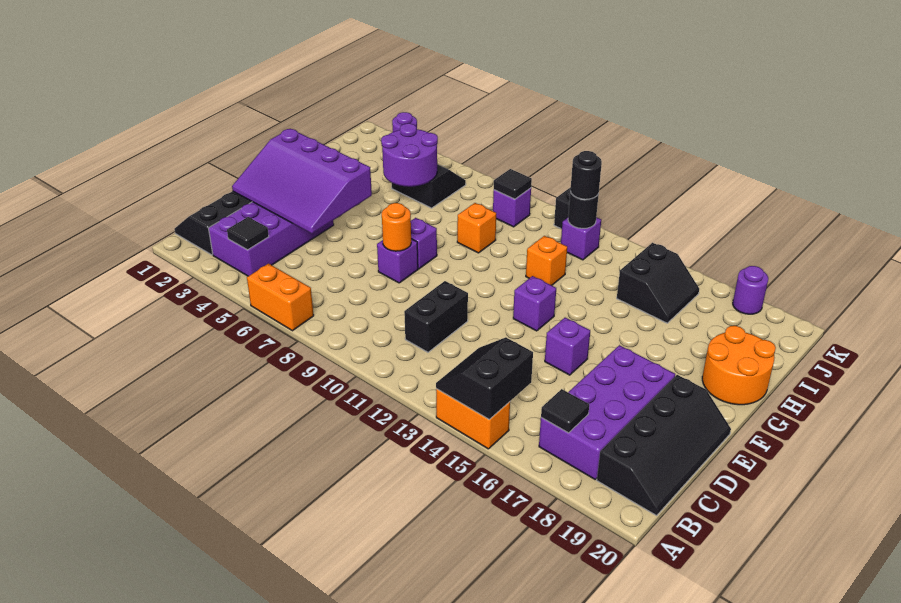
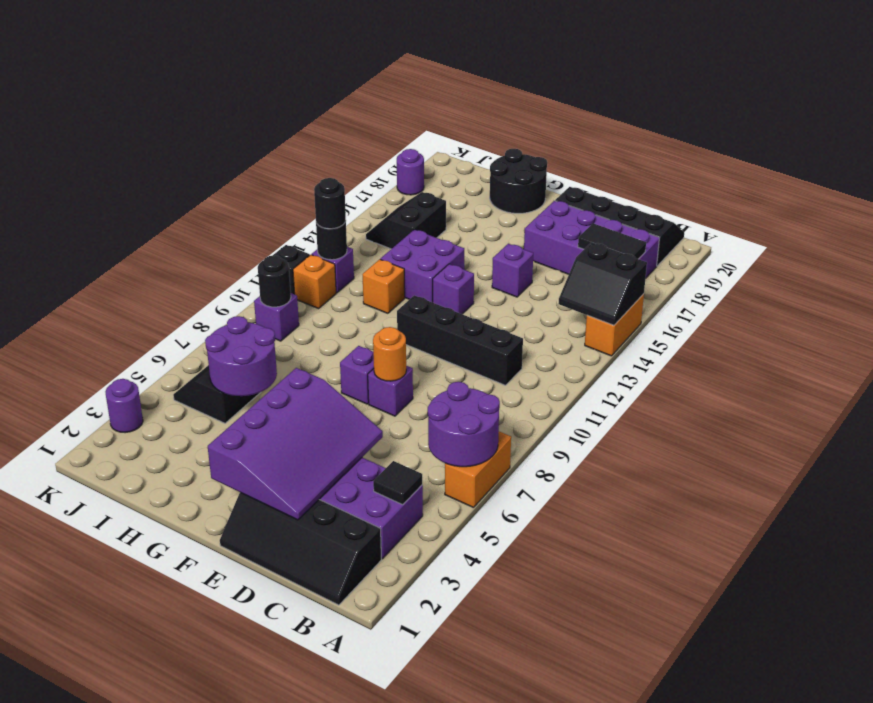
none -> purple 2x2 round brick [428,382,500,467]
black 1x1 tile [541,389,589,433] -> black 1x2 tile [578,223,646,259]
black 1x2 brick [404,281,468,352] -> black 1x4 brick [397,295,523,385]
none -> purple 2x2 brick [380,230,464,302]
orange 2x2 round brick [702,326,776,405] -> black 2x2 round brick [490,149,547,213]
orange 1x1 brick [457,203,496,253] -> orange 1x1 brick moved to [293,255,336,309]
black 2x2 slope [617,243,699,323] -> black 2x2 slope turned to [366,192,446,249]
black 1x1 tile [494,169,532,199] -> black 1x1 round brick [258,256,291,307]

